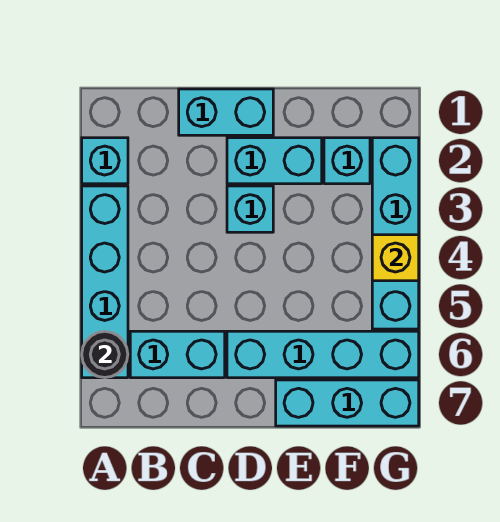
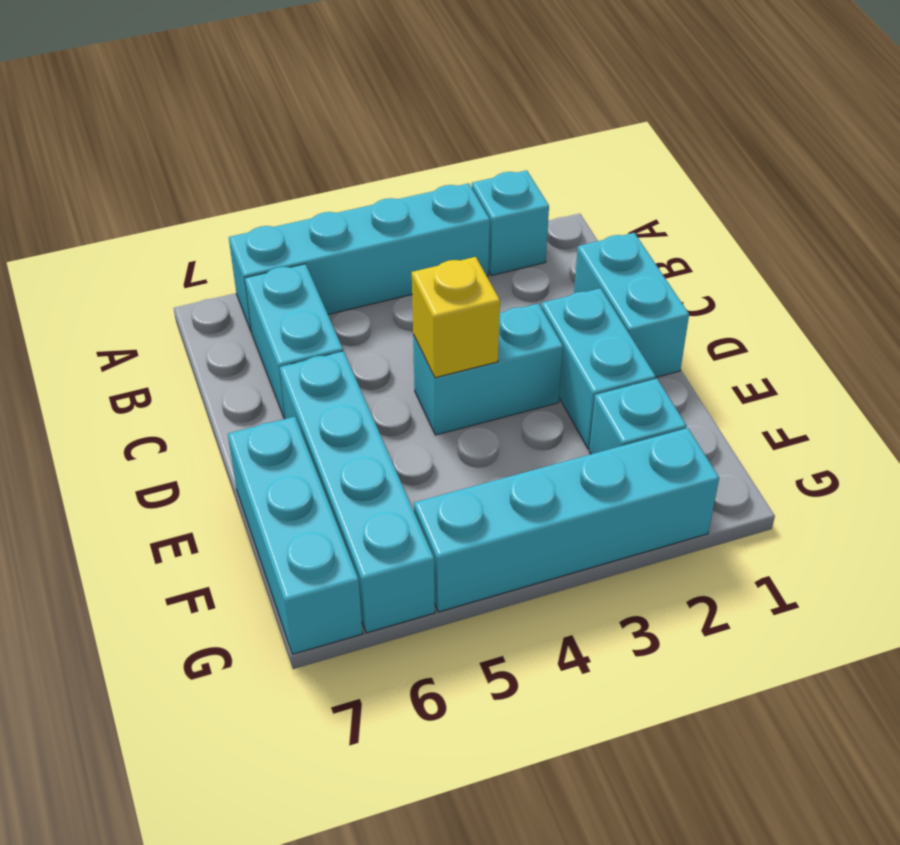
black 1x1 round brick [82,331,128,378] -> none
cyan 1x1 brick [227,186,273,232] -> cyan 1x2 brick [413,304,563,435]
yellow 1x1 brick [372,235,419,281] -> yellow 1x1 brick moved to [412,257,500,378]

